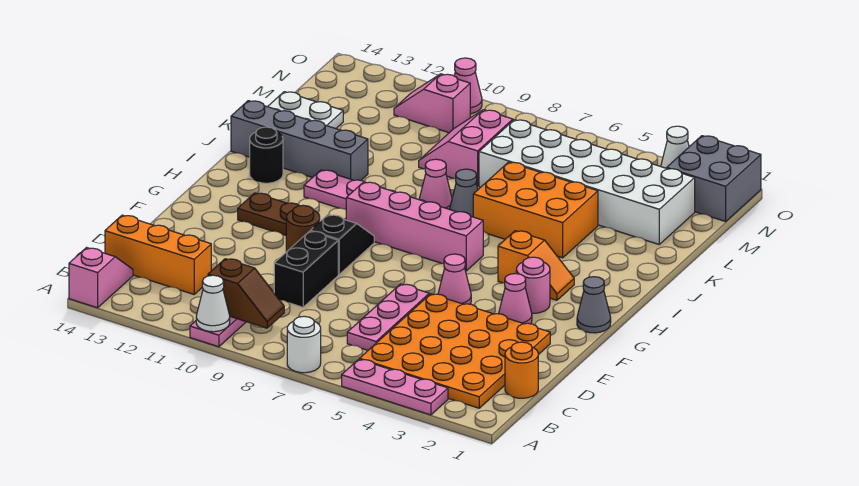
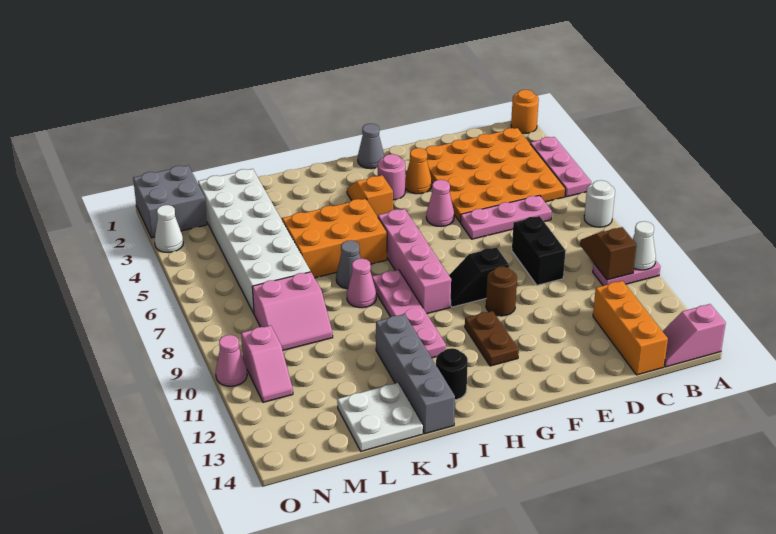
orange 1x1 round brick [505,342,538,398] -> orange 1x1 round brick moved to [511,90,539,133]
black 1x2 brick [274,231,338,307] -> black 1x2 brick turned to [512,216,566,285]
pink 1x1 cone [499,274,532,324] -> orange 1x1 cone [405,148,432,194]
orange 2x3 brick [473,162,598,258] -> orange 2x3 brick turned to [282,199,387,278]

